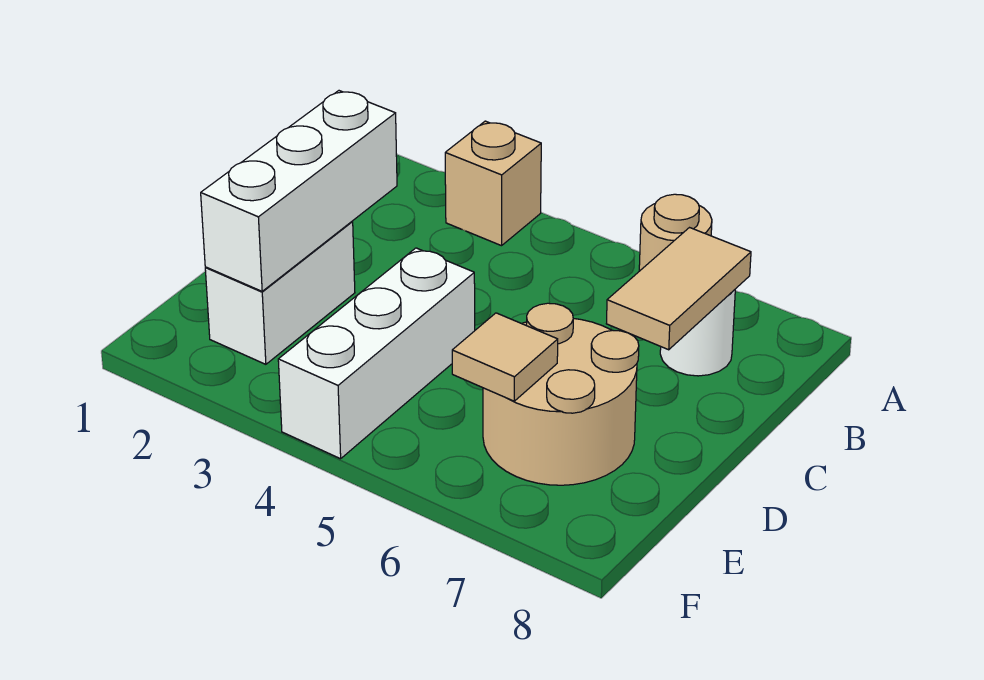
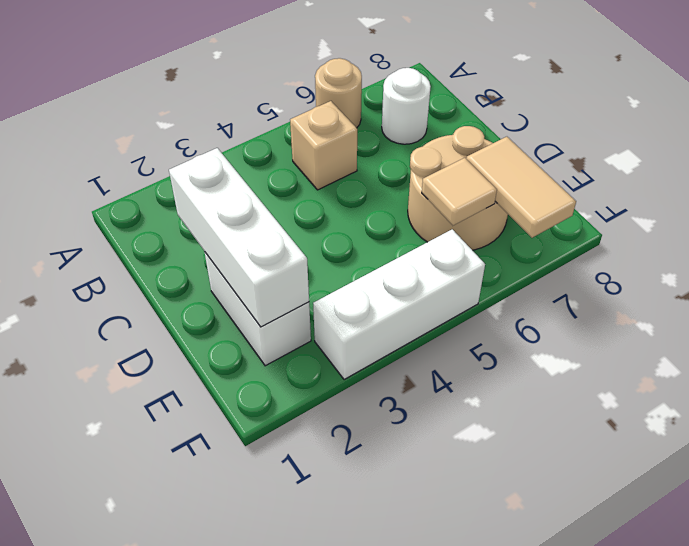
tan 1x1 brick [445,121,541,246] -> tan 1x1 brick moved to [290,101,357,190]
tan 1x2 tile [606,228,751,350] -> tan 1x2 tile moved to [466,137,576,238]
white 1x3 brick [278,248,475,459] -> white 1x3 brick turned to [313,229,485,380]

